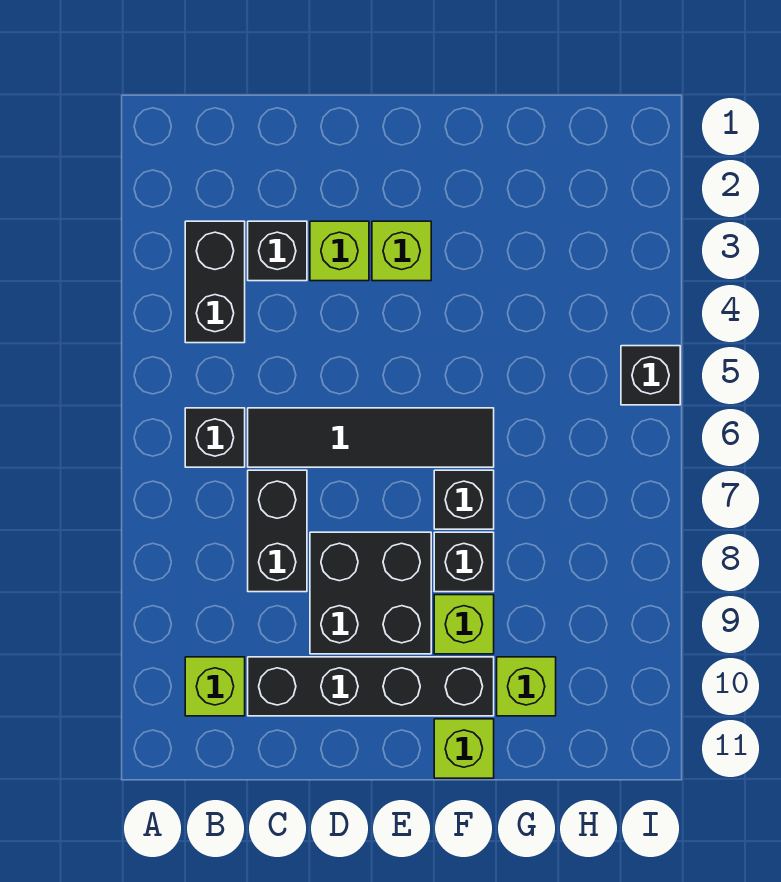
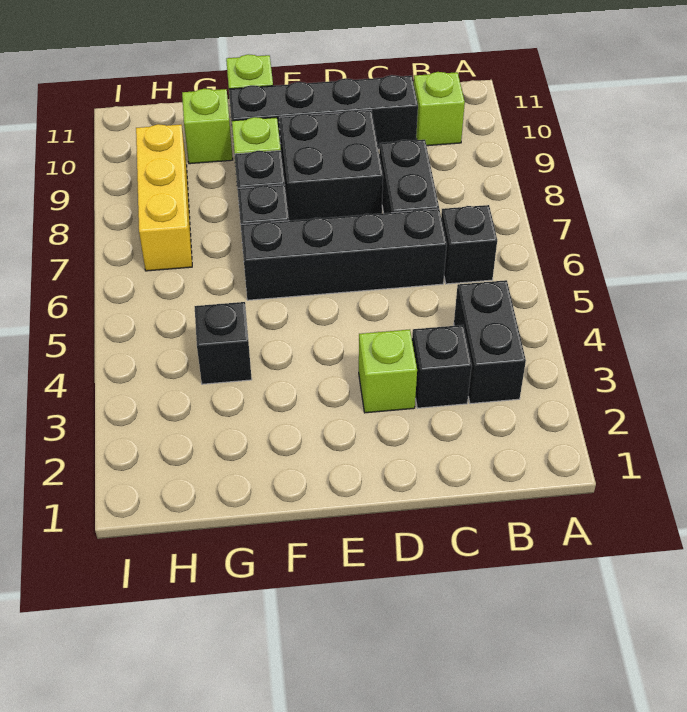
black 1x4 tile [248,408,494,467] -> black 1x4 brick [241,209,447,300]
lime 1x1 brick [372,221,431,281] -> none
none -> yellow 1x3 brick [136,124,192,271]
black 1x1 brick [621,346,680,405] -> black 1x1 brick moved to [195,302,252,384]

